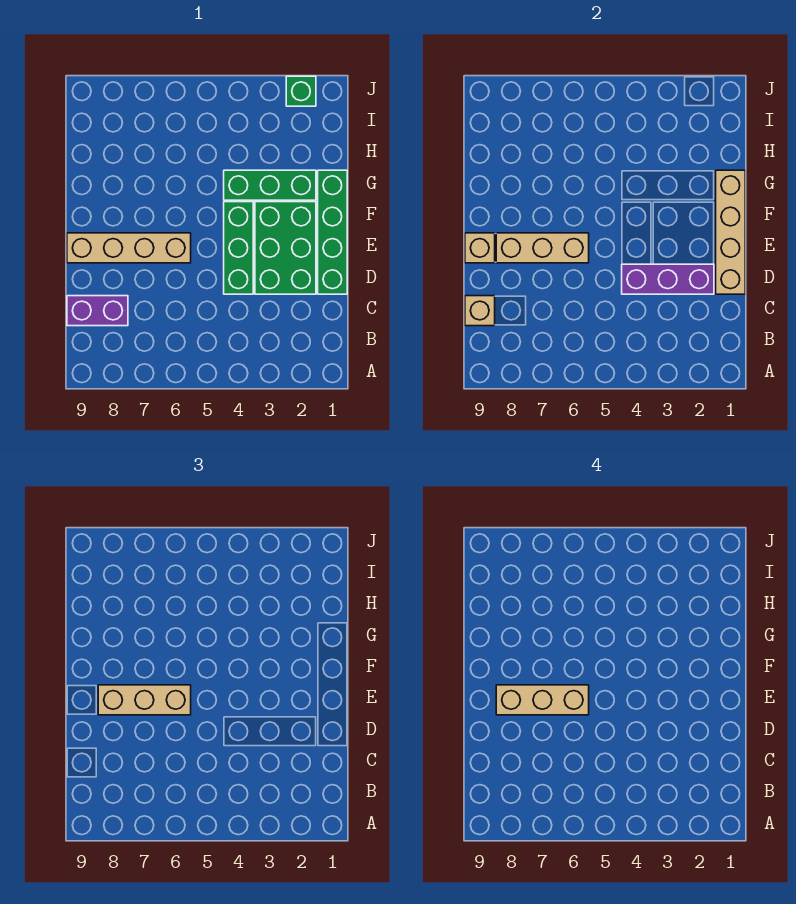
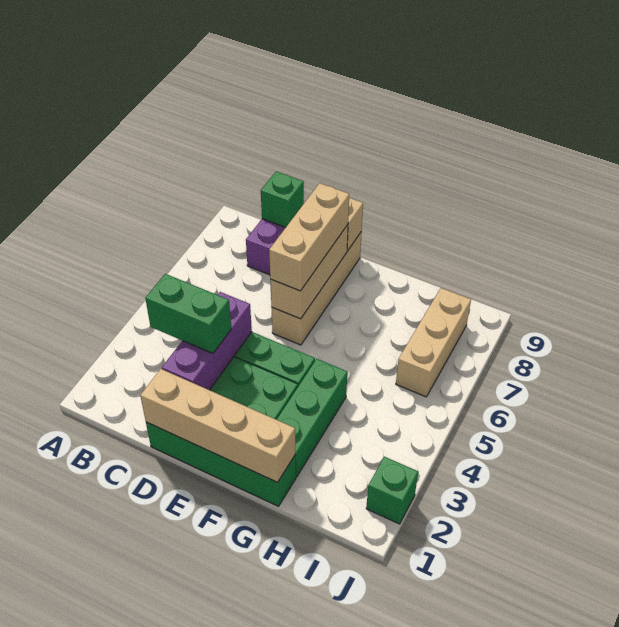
none -> green 1x2 brick [145,274,231,353]
tan 1x1 brick [465,296,495,326] -> green 1x1 brick [261,171,304,227]
tan 1x3 brick [496,685,589,715] -> tan 1x3 brick moved to [396,288,471,397]

